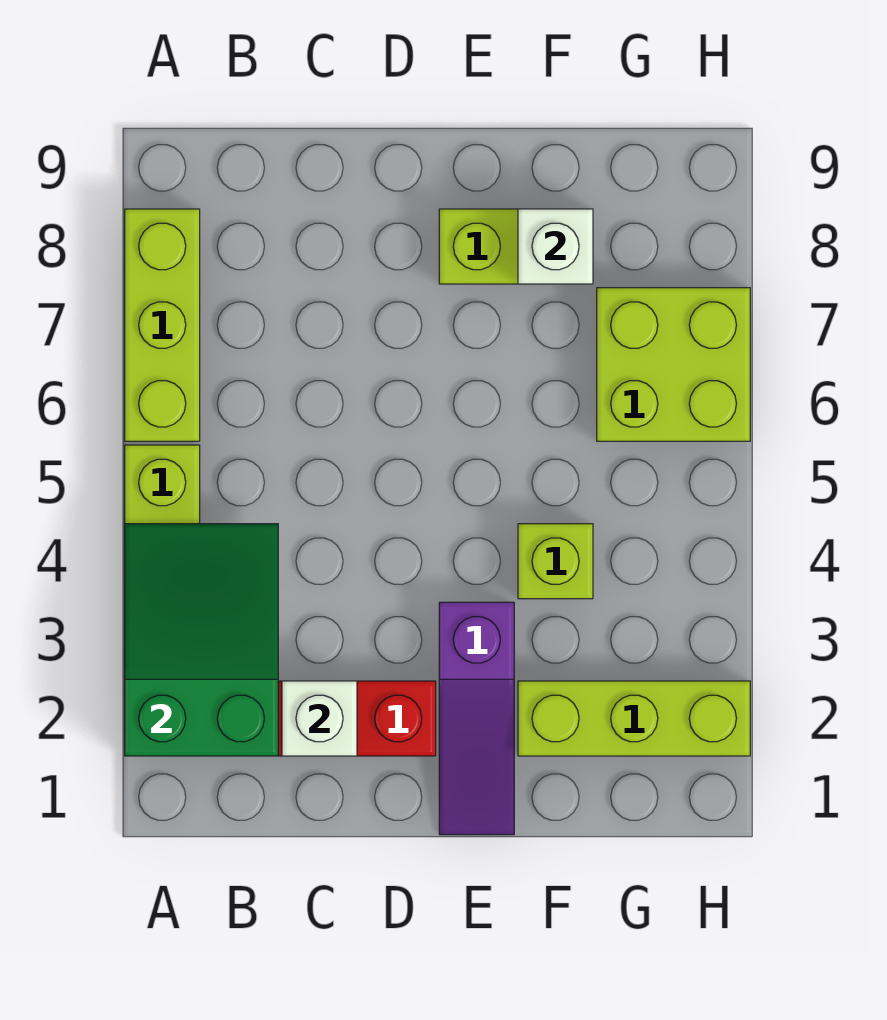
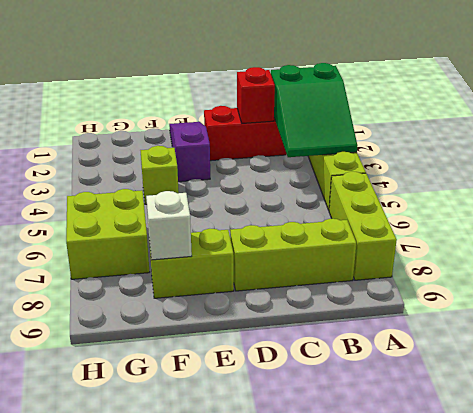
white 1x1 brick [282,681,357,756] -> red 1x1 brick [237,67,275,123]
lime 1x3 brick [518,681,750,756] -> lime 1x3 brick moved to [230,219,356,291]

